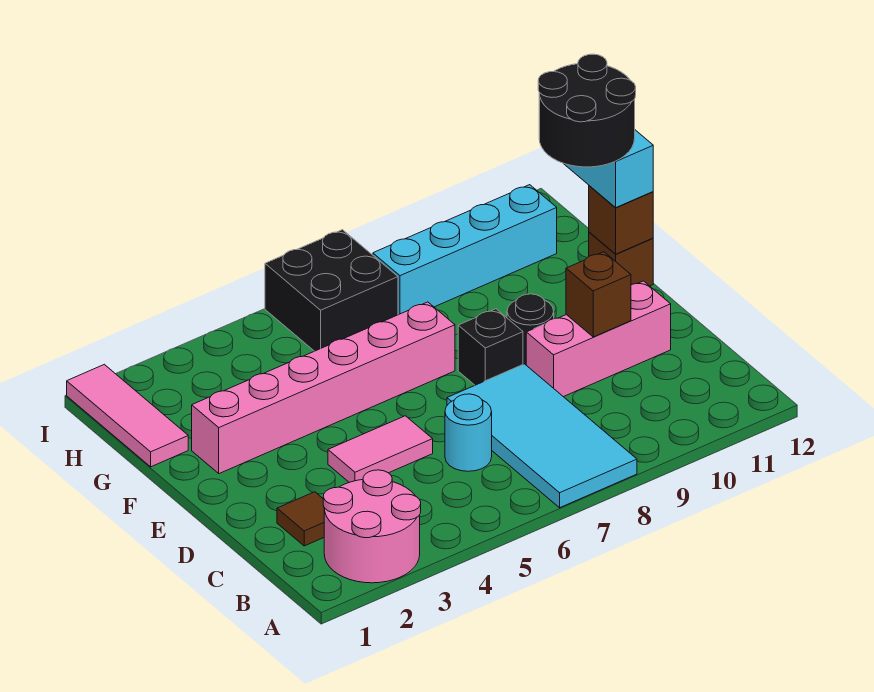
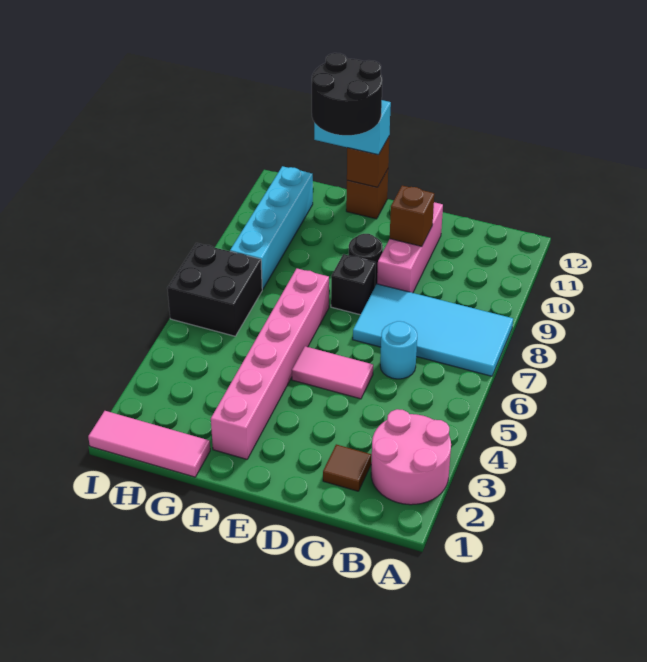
pink 1x2 tile [328,416,433,482] -> pink 1x2 tile turned to [292,346,373,399]

